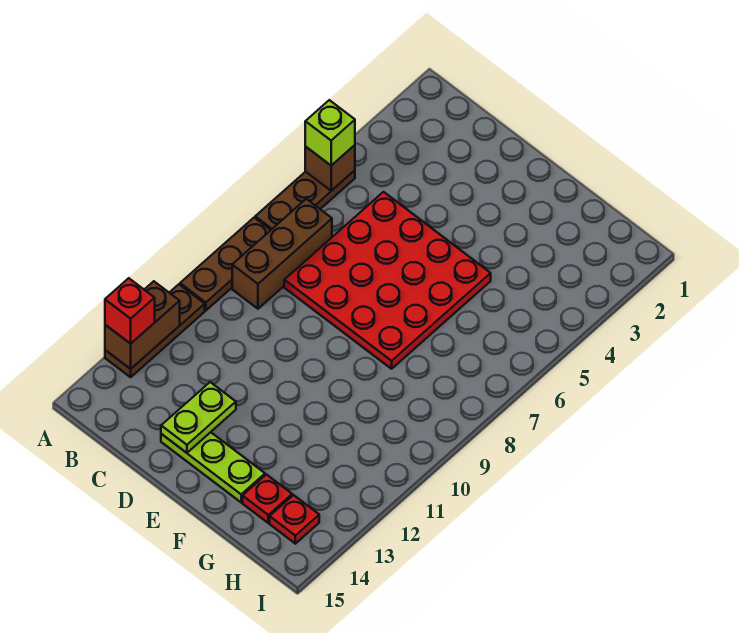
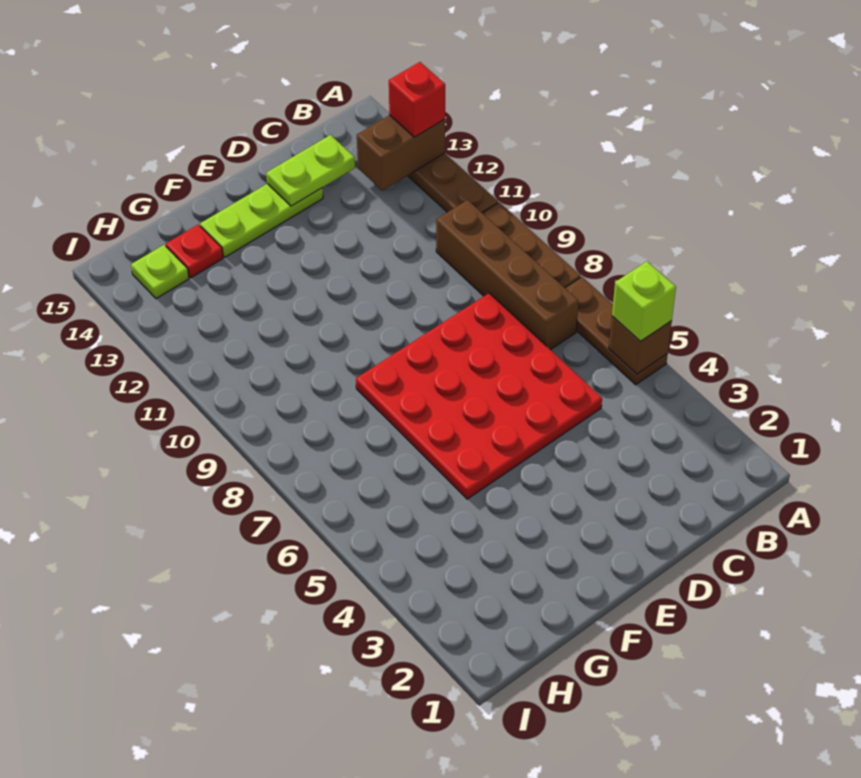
brown 1x2 brick [105,281,180,369] -> brown 1x2 brick turned to [357,115,445,191]
brown 1x3 brick [232,199,332,309] -> brown 1x4 brick [436,200,578,350]
lime 1x2 plate [161,382,236,453] -> lime 1x2 plate turned to [266,135,355,206]
red 1x1 plate [270,495,319,544] -> lime 1x1 plate [131,245,189,299]

